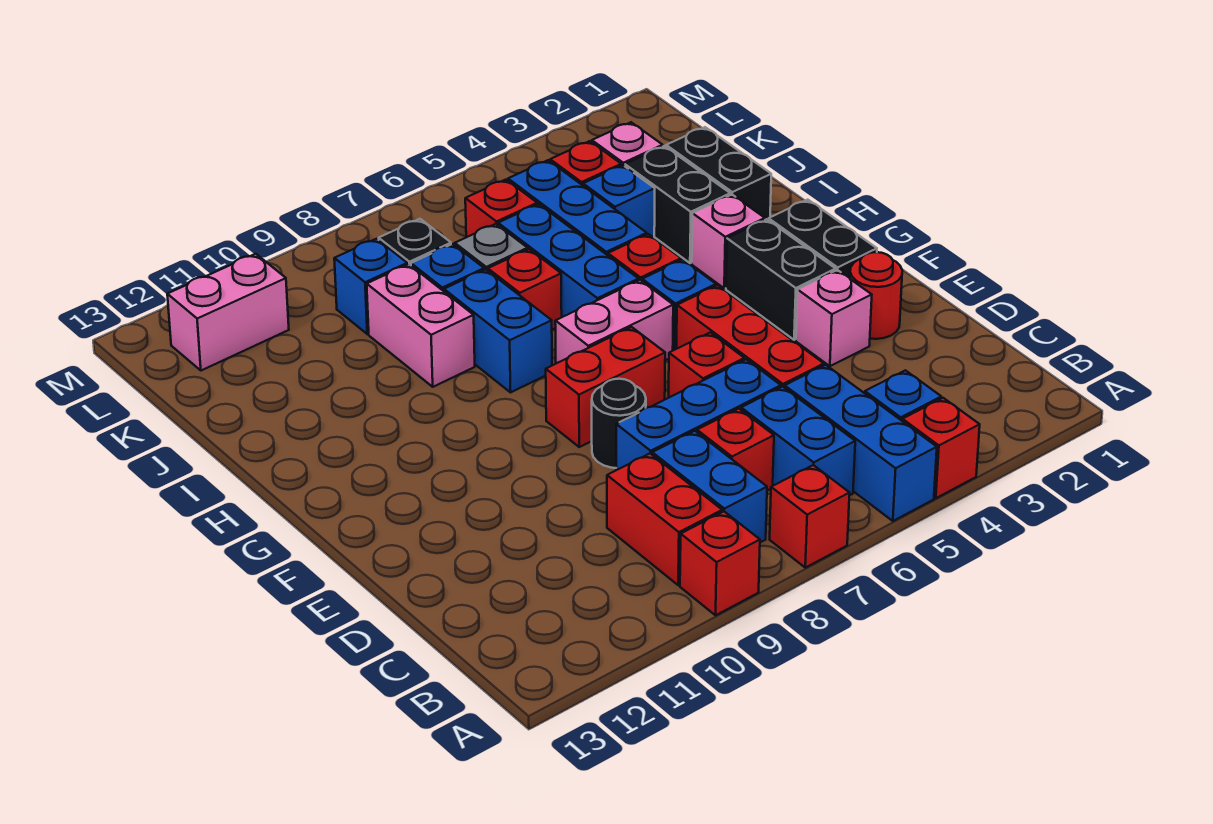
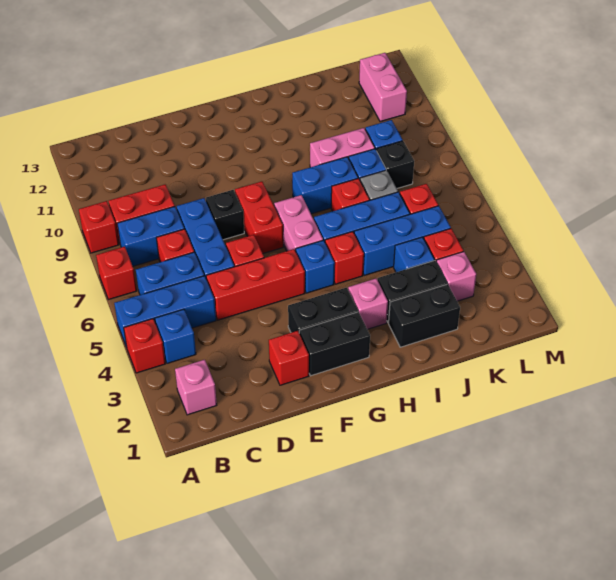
red 1x1 round brick [850,252,902,339] -> red 1x1 brick [269,331,309,385]
pink 1x1 brick [796,270,872,366] -> pink 1x1 brick moved to [175,360,217,415]
black 1x1 round brick [592,379,646,468] -> black 1x1 brick [206,190,244,240]

